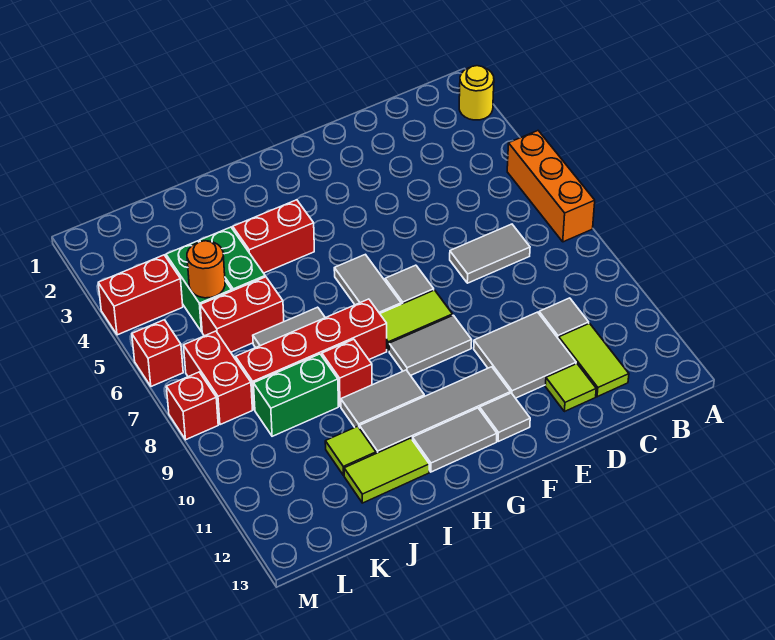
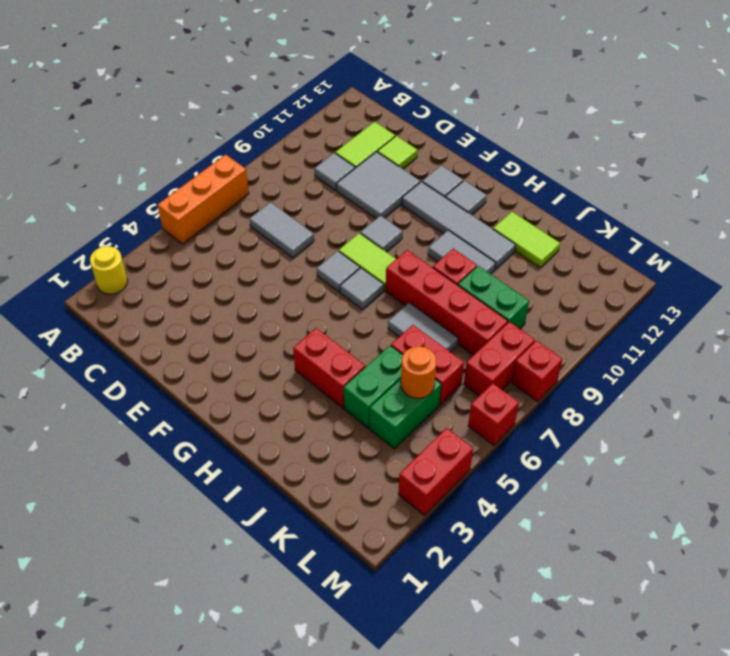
grey 1x2 tile [389,315,472,375] -> grey 1x1 tile [360,215,403,252]
grey 1x2 tile [334,254,401,313] -> grey 1x1 tile [340,268,384,309]
grey 1x2 tile [412,408,497,472] -> grey 1x1 tile [445,180,487,215]
lime 1x1 tile [325,426,376,475] -> none
red 1x2 brick [98,255,183,335] -> red 1x2 brick turned to [398,428,473,515]

